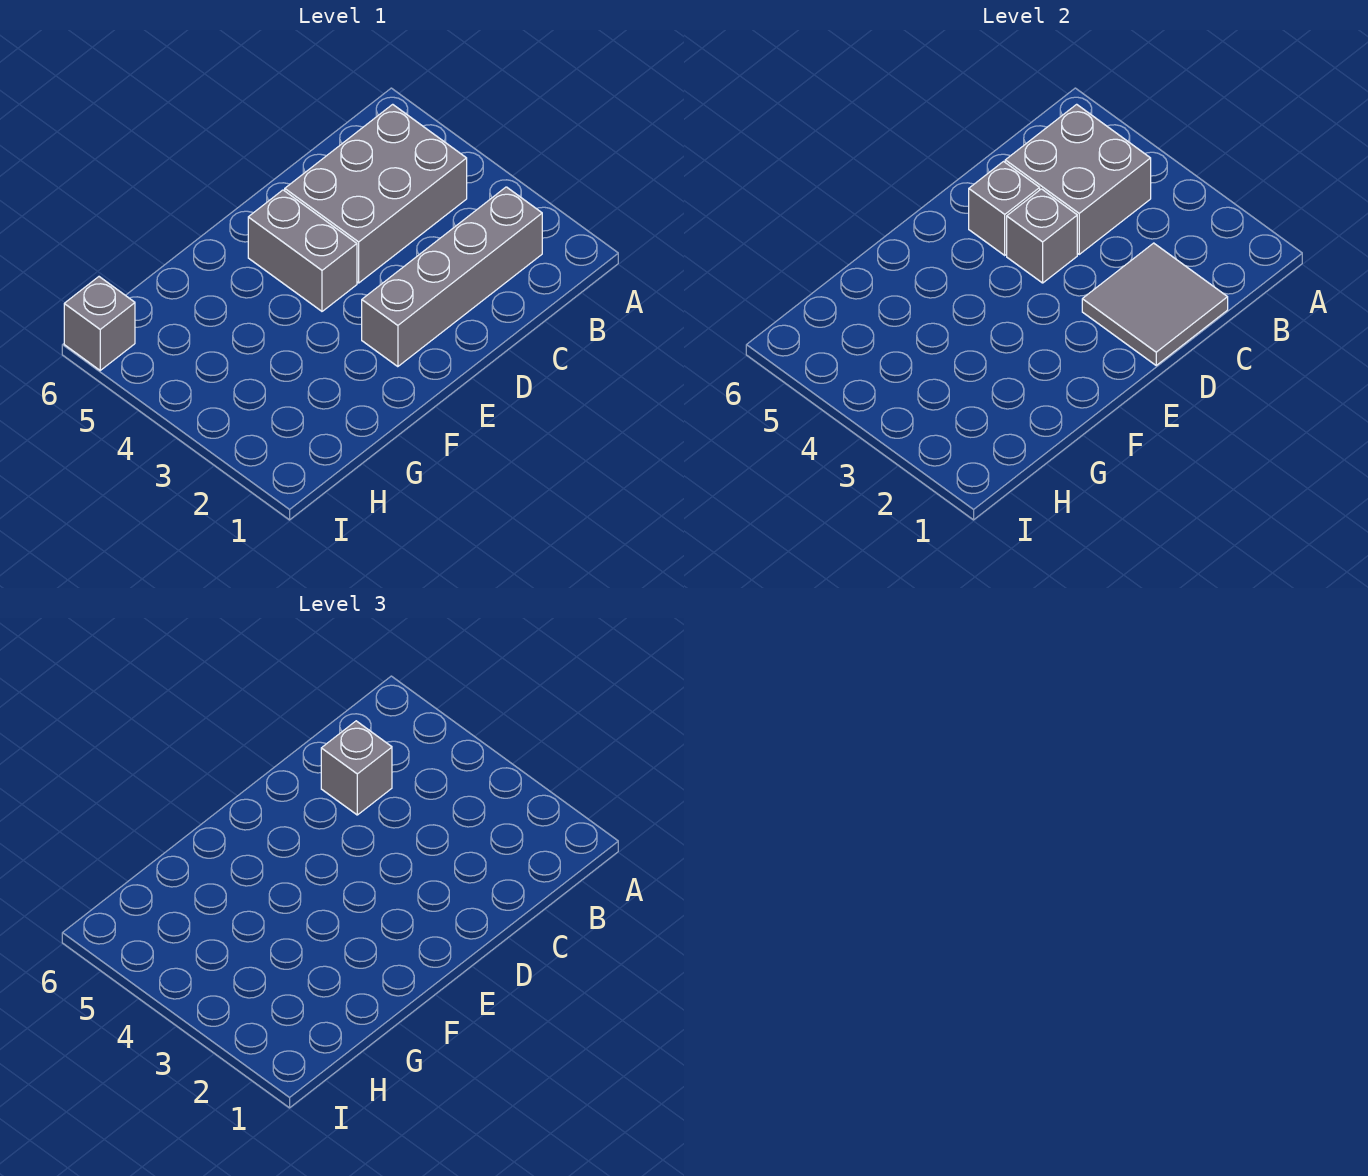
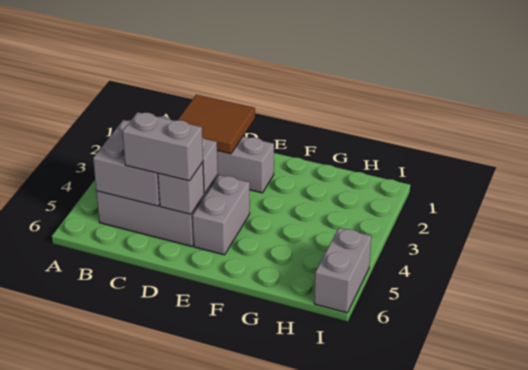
grey 2x2 tile [1082,243,1228,365] -> brown 2x2 tile [178,95,255,154]
grey 1x1 brick [321,721,392,815] -> grey 1x2 brick [123,112,203,181]
grey 1x1 brick [64,277,135,370] -> grey 1x2 brick [314,228,371,313]

